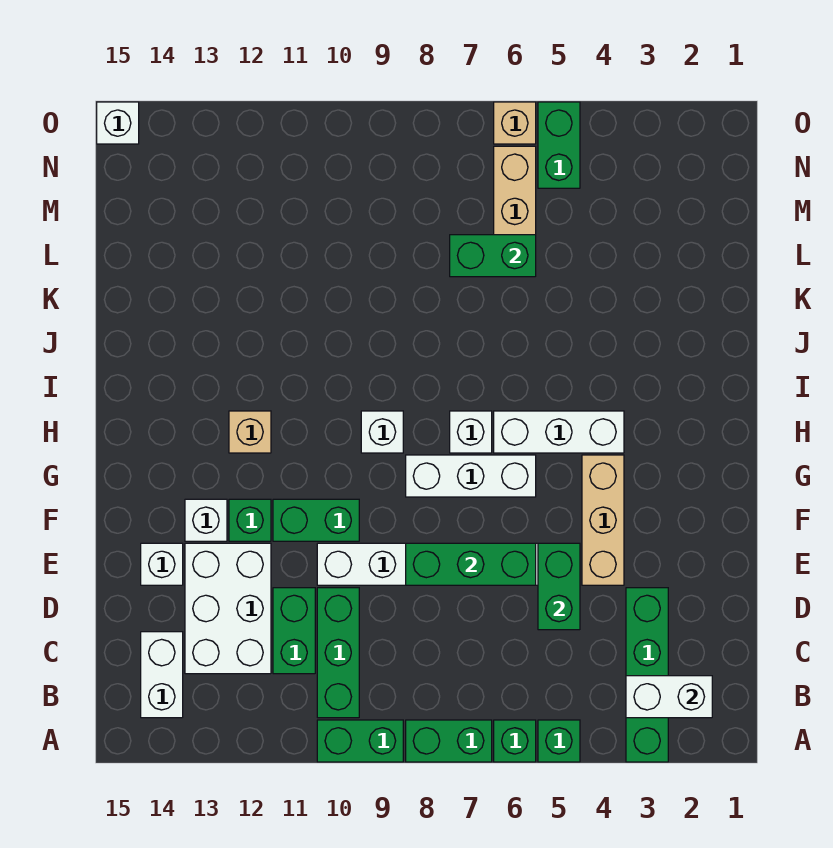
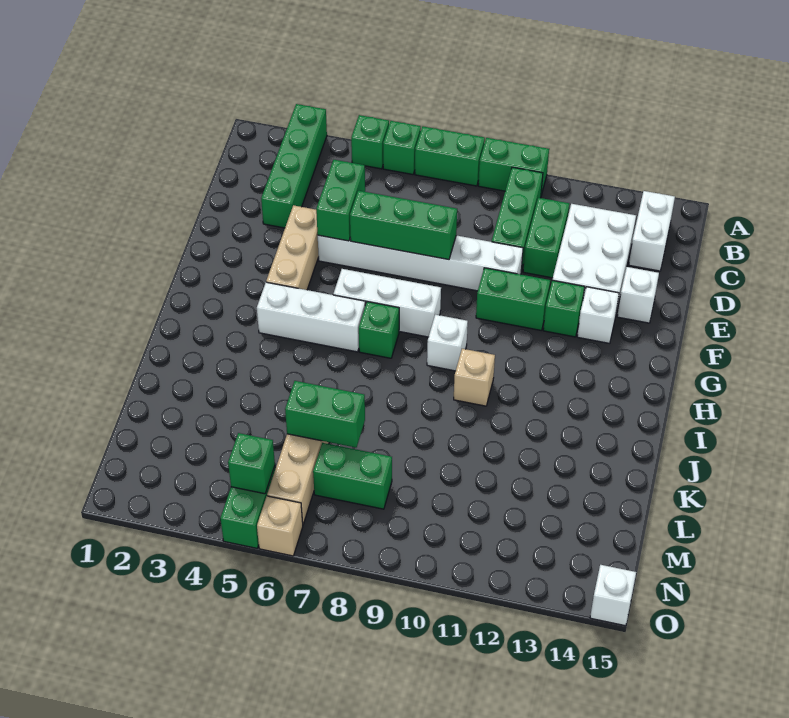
white 1x2 brick [626,676,712,718] -> none
white 1x1 brick [450,411,492,453] -> green 1x1 brick [359,302,399,358]
tan 1x1 brick [229,411,271,453] -> tan 1x1 brick moved to [454,349,495,406]
none -> green 1x2 brick [313,443,392,509]
none -> green 1x1 brick [228,433,275,494]

